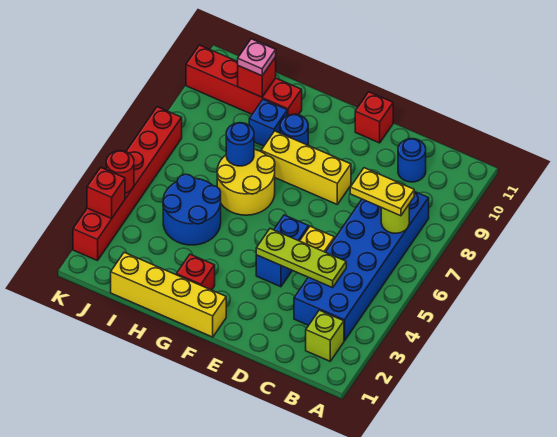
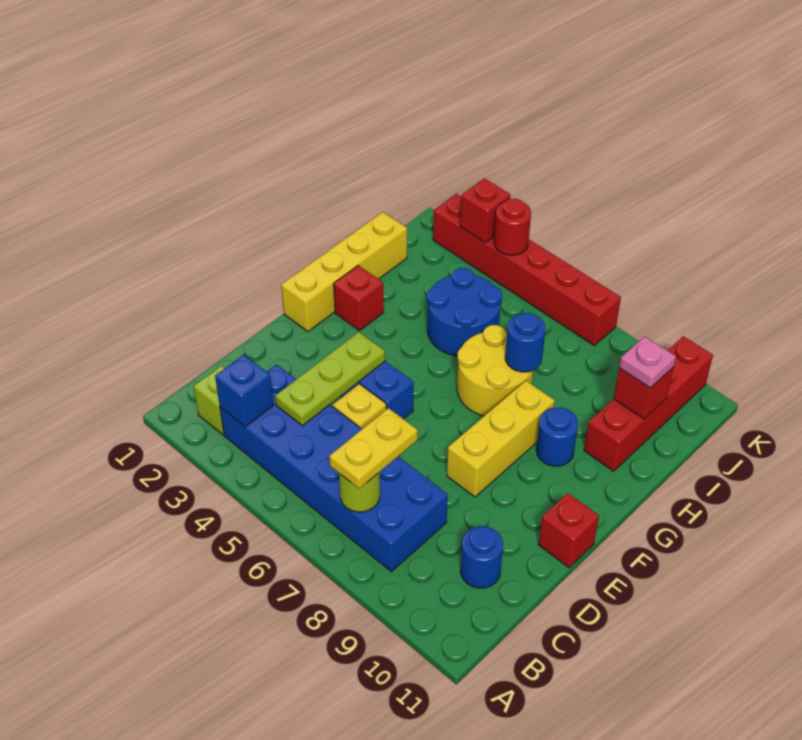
blue 1x1 brick [249,99,287,146] -> blue 1x1 brick moved to [215,355,273,427]

